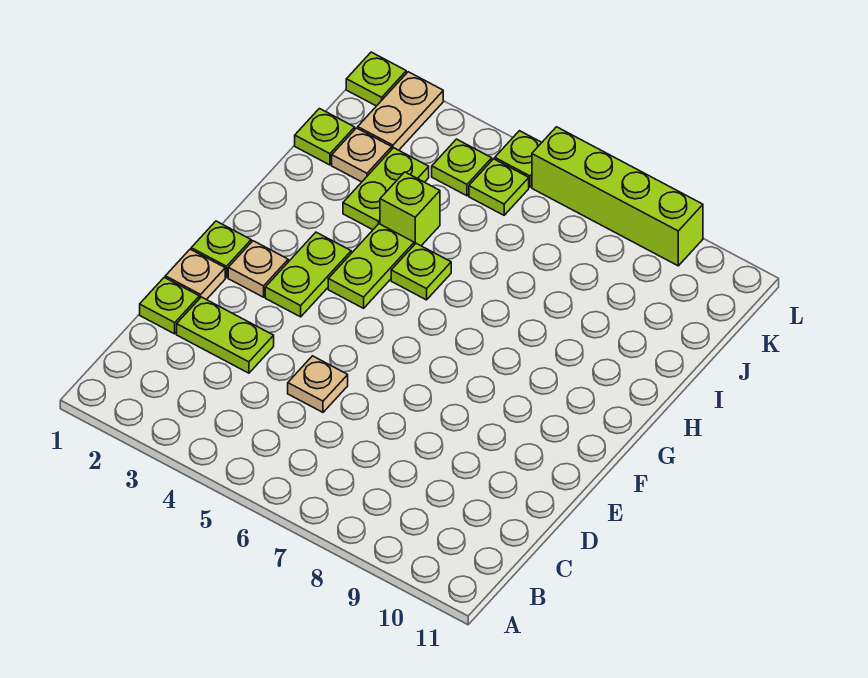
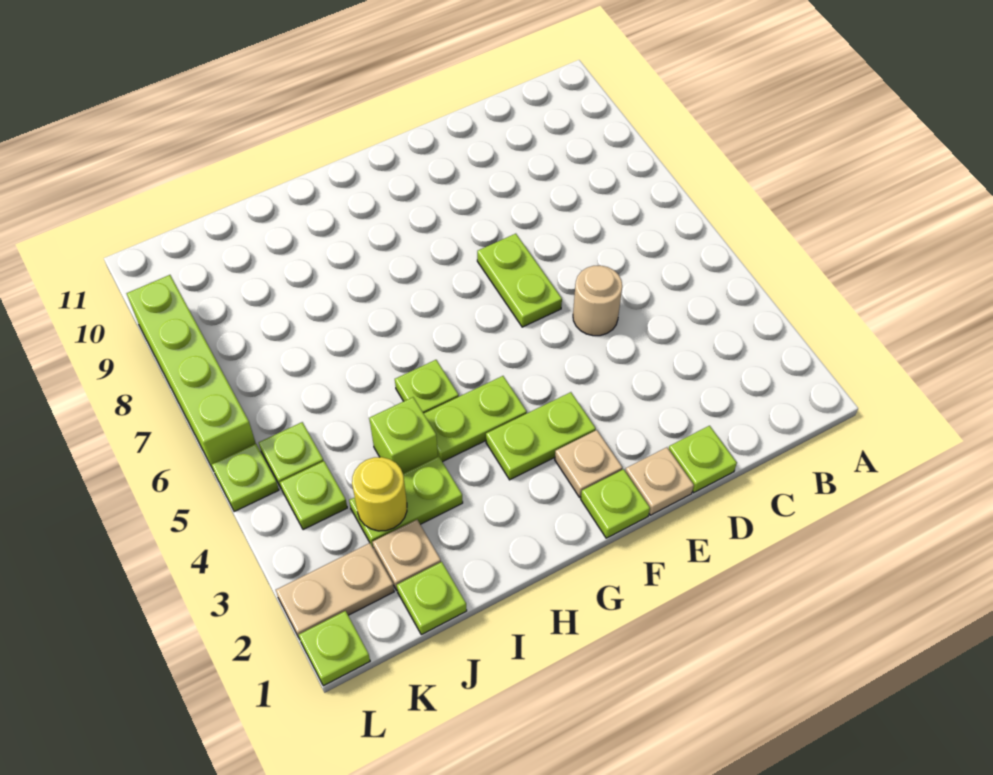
lime 1x2 plate [177,297,274,373] -> lime 1x2 plate moved to [477,234,562,327]
tan 1x1 plate [288,356,348,412] -> tan 1x1 round brick [573,265,622,336]
none -> yellow 1x1 round brick [352,457,407,531]

